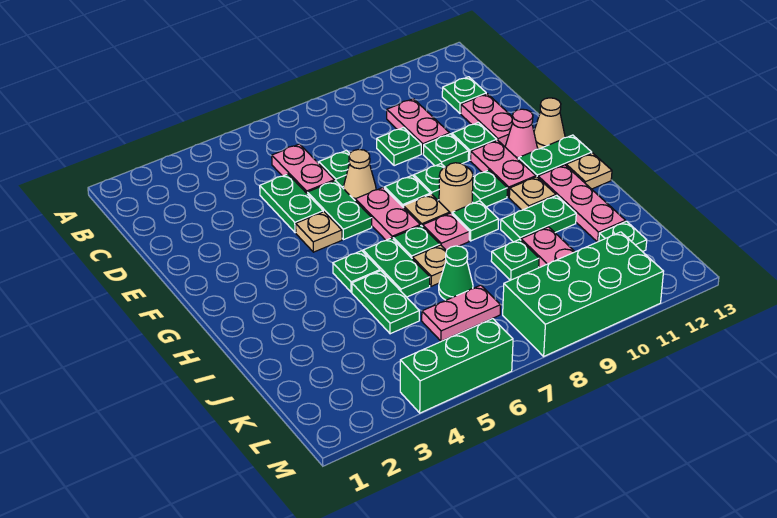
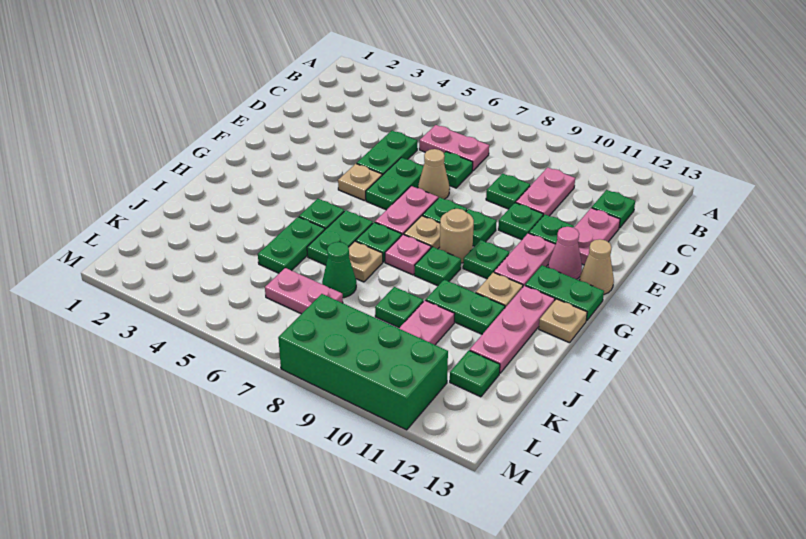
pink 1x2 plate [272,144,335,193] -> pink 1x2 plate turned to [419,125,489,171]
green 1x3 brick [400,319,513,413] -> none

